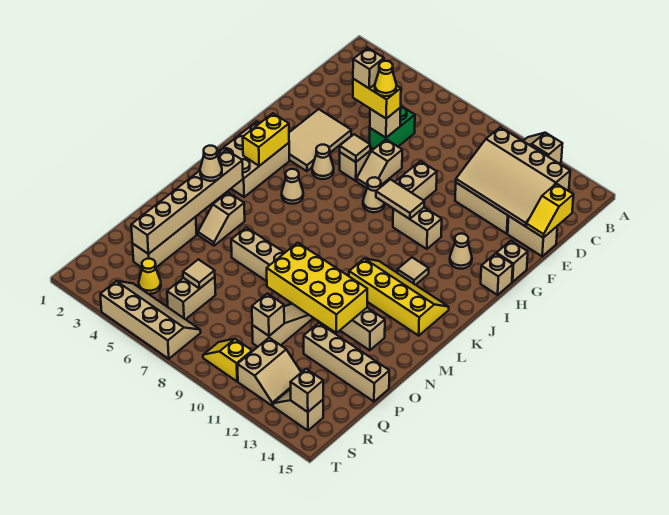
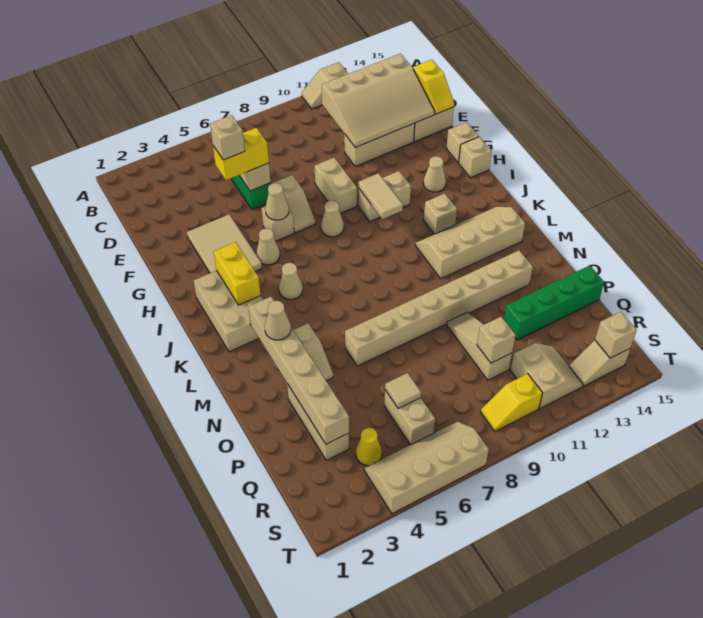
yellow 1x1 cone [375,61,396,96] -> none
tan 1x1 tile [340,134,370,162] -> tan 1x1 cone [265,183,289,220]
tan 1x2 tile [376,179,424,219] -> tan 1x2 tile turned to [359,173,403,219]
tan 1x1 tile [397,257,429,285] -> tan 1x1 brick [424,193,457,234]
yellow 2x4 slope [349,259,449,336] -> tan 2x4 slope [416,207,525,279]
yellow 2x4 brick [267,243,367,333] -> none
tan 1x4 brick [304,323,389,401] -> green 1x4 brick [504,265,604,340]

